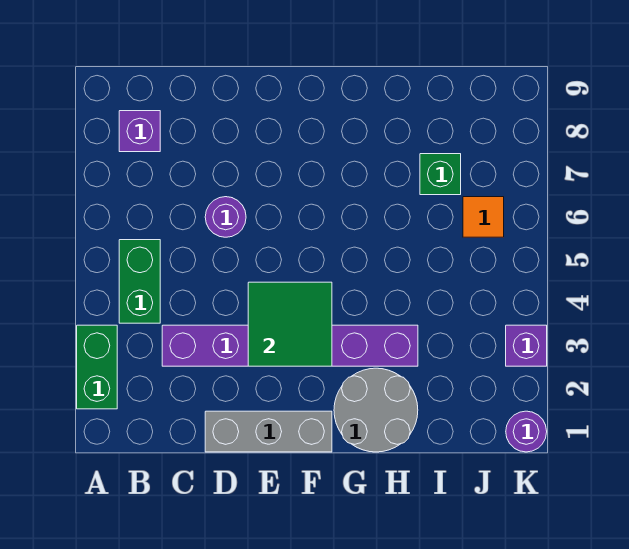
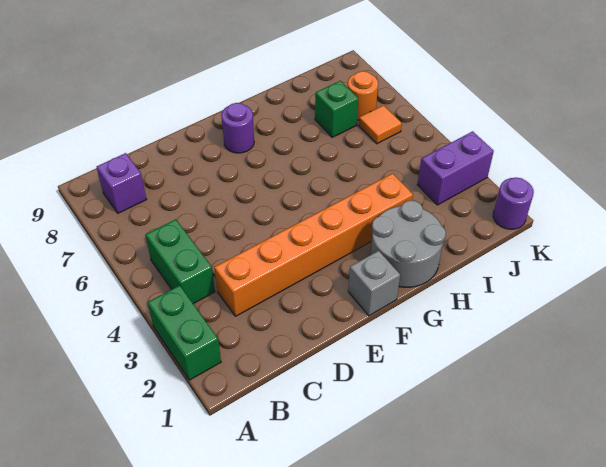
purple 1x6 brick [162,325,418,366] -> orange 1x6 brick [214,173,413,316]
grey 1x3 brick [205,411,332,452] -> grey 1x1 brick [348,251,400,316]
purple 1x1 round brick [205,197,246,237] -> purple 1x1 round brick moved to [221,103,254,153]
green 2x2 tile [248,282,332,366] -> none
none -> orange 1x1 round brick [348,71,378,120]
purple 1x1 brick [506,325,547,366] -> purple 1x2 brick [417,131,494,205]

